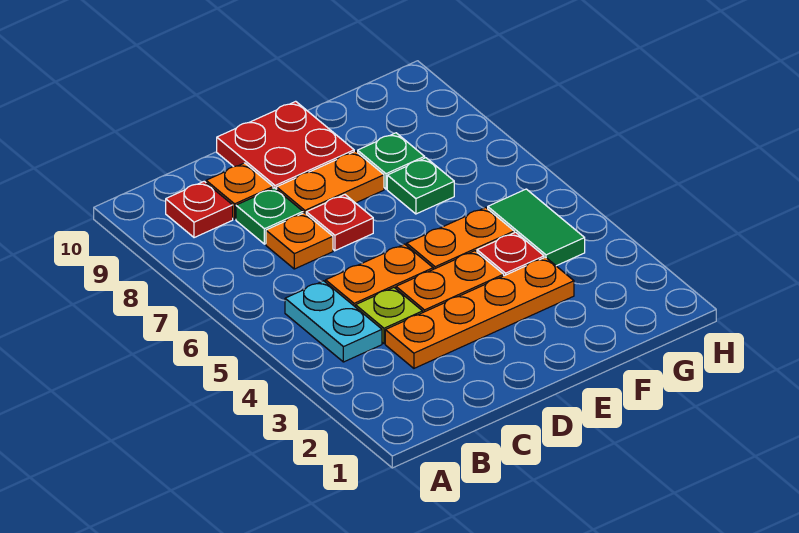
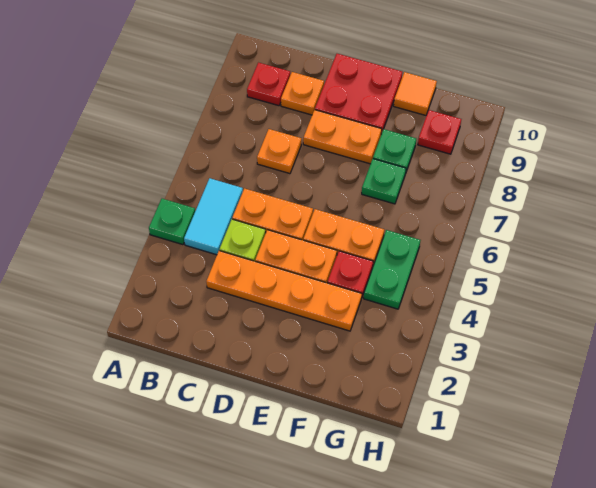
cyan 1x2 plate [285,281,382,362] -> cyan 1x2 tile [184,178,243,255]
green 1x1 plate [236,188,303,244] -> green 1x1 plate moved to [149,199,195,245]
red 1x1 plate [306,195,373,251] -> red 1x1 plate moved to [418,110,461,154]
none -> orange 1x1 tile [394,72,437,115]
green 1x2 tile [488,189,585,266] -> green 1x2 plate [364,230,420,309]

